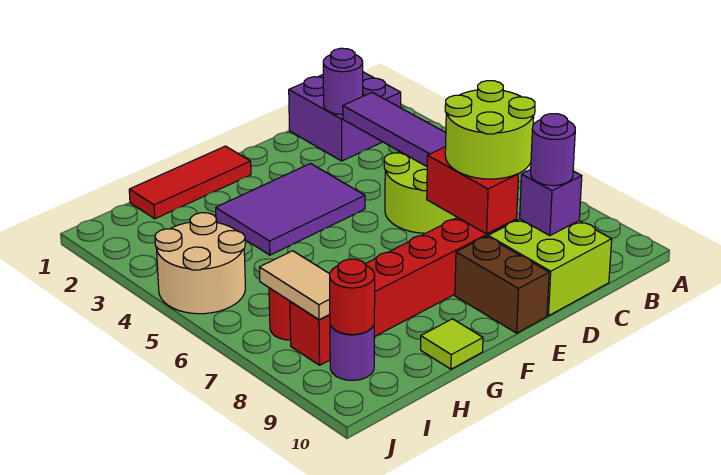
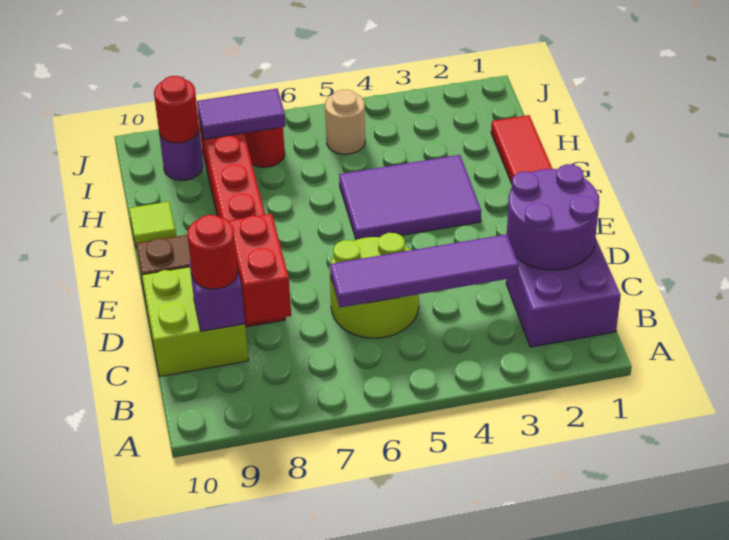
purple 1x1 round brick [323,48,363,115] -> purple 2x2 round brick [507,164,599,270]
lime 2x2 round brick [445,81,535,179] -> none
purple 1x1 round brick [531,114,575,186] -> red 1x1 round brick [188,215,238,289]
red 1x2 brick [427,147,518,234] -> red 1x2 brick turned to [229,214,291,323]
purple 2x3 tile [216,164,365,255] -> purple 2x3 tile turned to [339,155,481,240]
tan 2x2 round brick [155,213,245,314] -> tan 1x1 round brick [325,90,365,154]
tan 1x2 tile [259,251,330,320] -> purple 1x2 tile [197,89,286,139]

